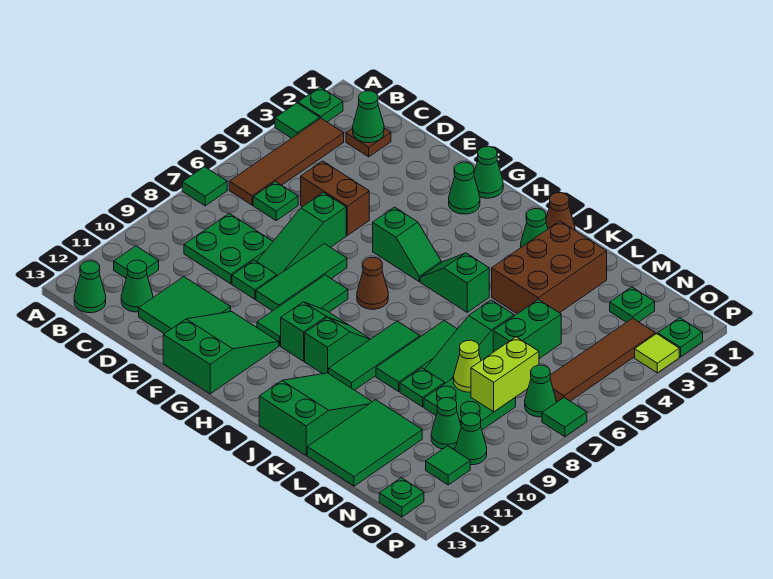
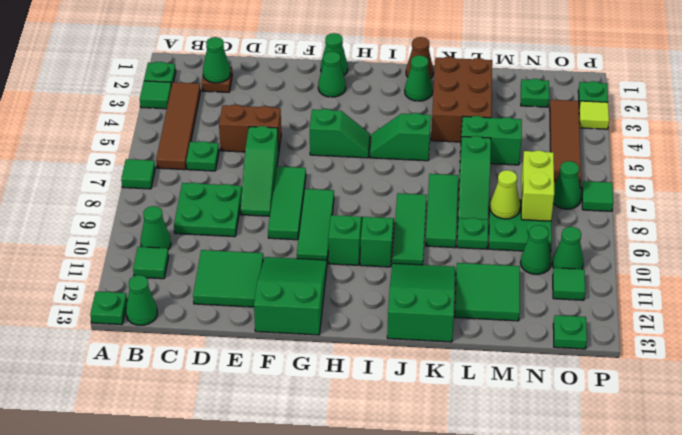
green 1x1 cone [121,260,153,312] -> green 1x1 cone moved to [141,206,171,249]
green 1x1 plate [232,260,277,299] -> green 1x1 plate moved to [90,291,127,325]
brown 1x1 cone [357,258,388,309] -> none
green 2x3 tile [307,400,422,486] -> green 2x2 tile [455,263,520,321]
green 1x2 brick [493,299,561,359] -> green 1x2 brick turned to [460,116,522,165]

